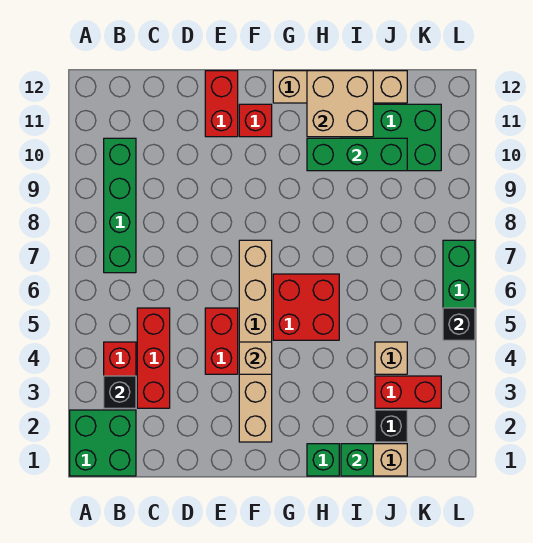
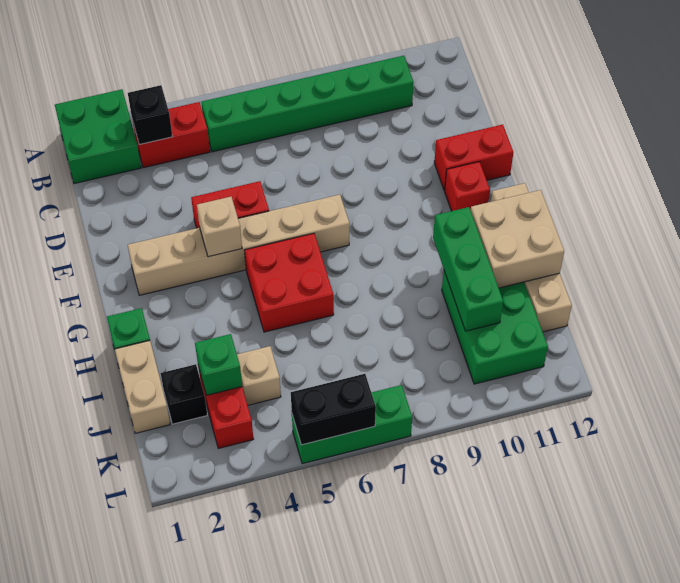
green 1x4 brick [104,138,136,273] -> green 1x6 brick [201,56,414,152]
red 1x3 brick [137,308,170,408] -> none
green 1x1 brick [341,444,373,476] -> green 1x1 brick moved to [195,334,242,395]
black 1x1 brick [443,308,475,340] -> black 1x2 brick [291,374,376,445]

